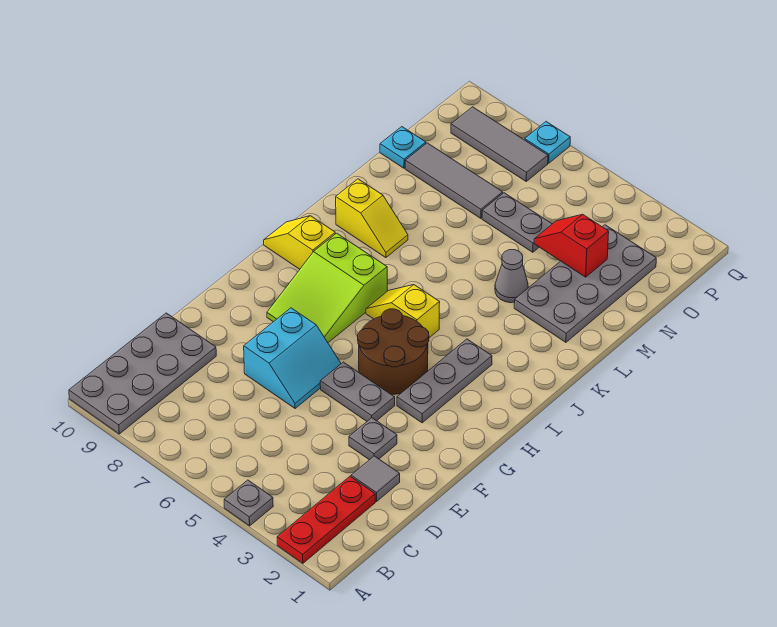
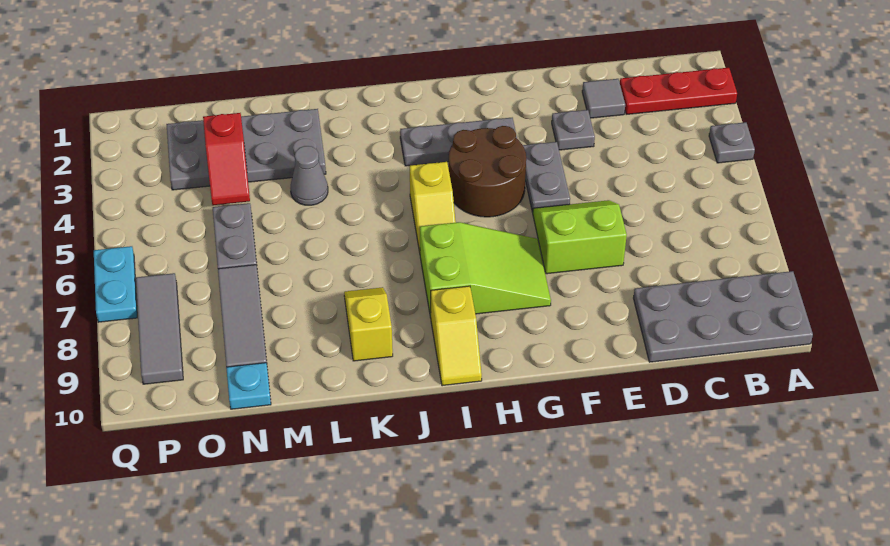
cyan 2x2 slope [244,308,341,408] -> lime 2x2 slope [533,200,627,274]
cyan 1x1 plate [525,122,570,163] -> cyan 1x2 plate [94,246,137,322]

